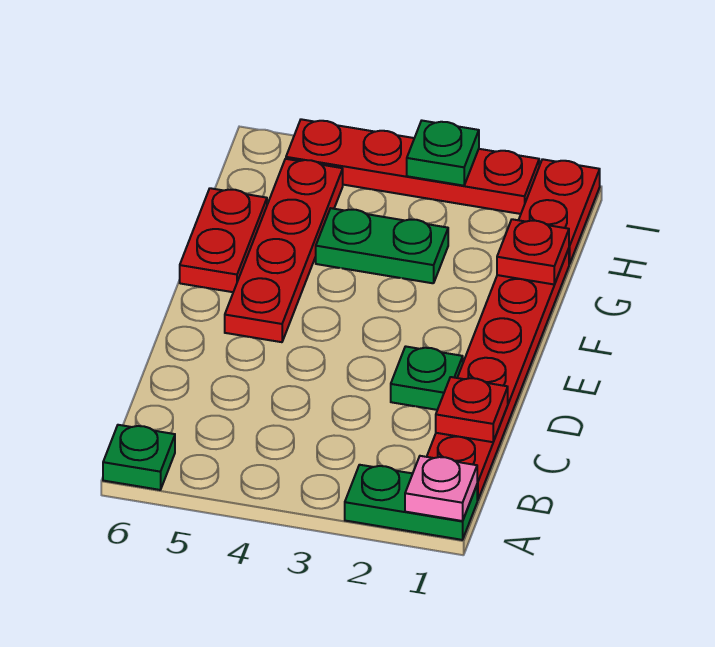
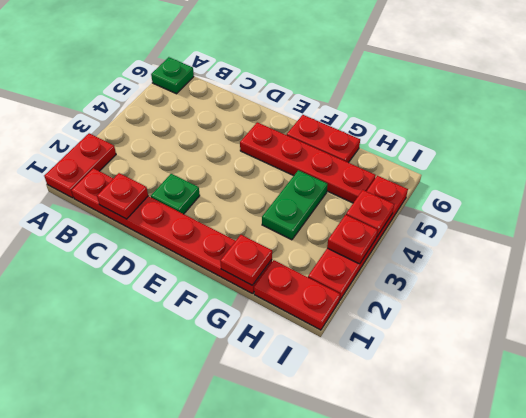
green 1x2 plate [345,465,477,540] -> red 1x2 plate [44,133,116,198]
pink 1x1 plate [405,456,477,521] -> none
green 1x1 plate [407,121,479,186] -> red 1x1 plate [327,215,378,264]
none -> red 1x1 plate [346,190,394,236]

